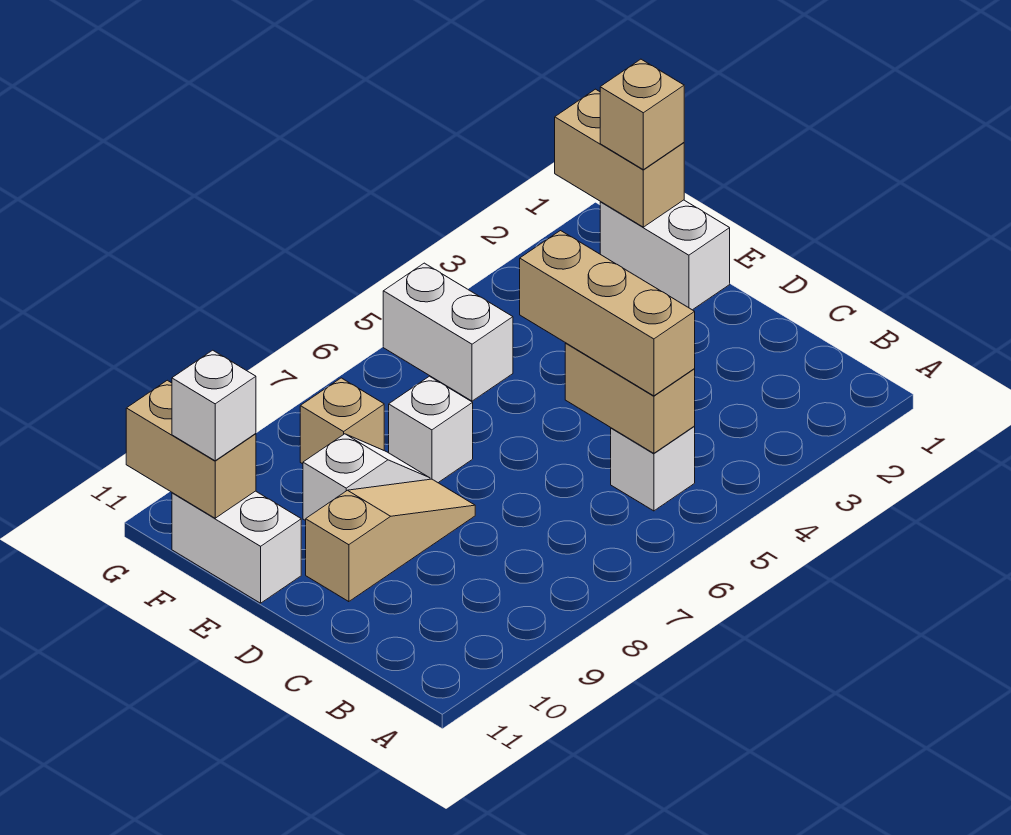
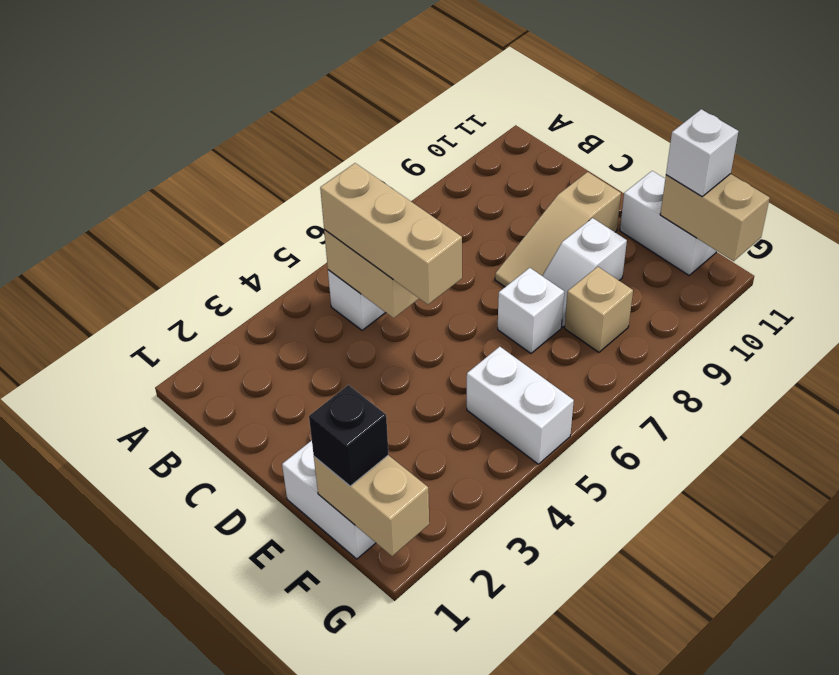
tan 1x1 brick [600,59,684,170] -> black 1x1 brick [309,385,389,486]

